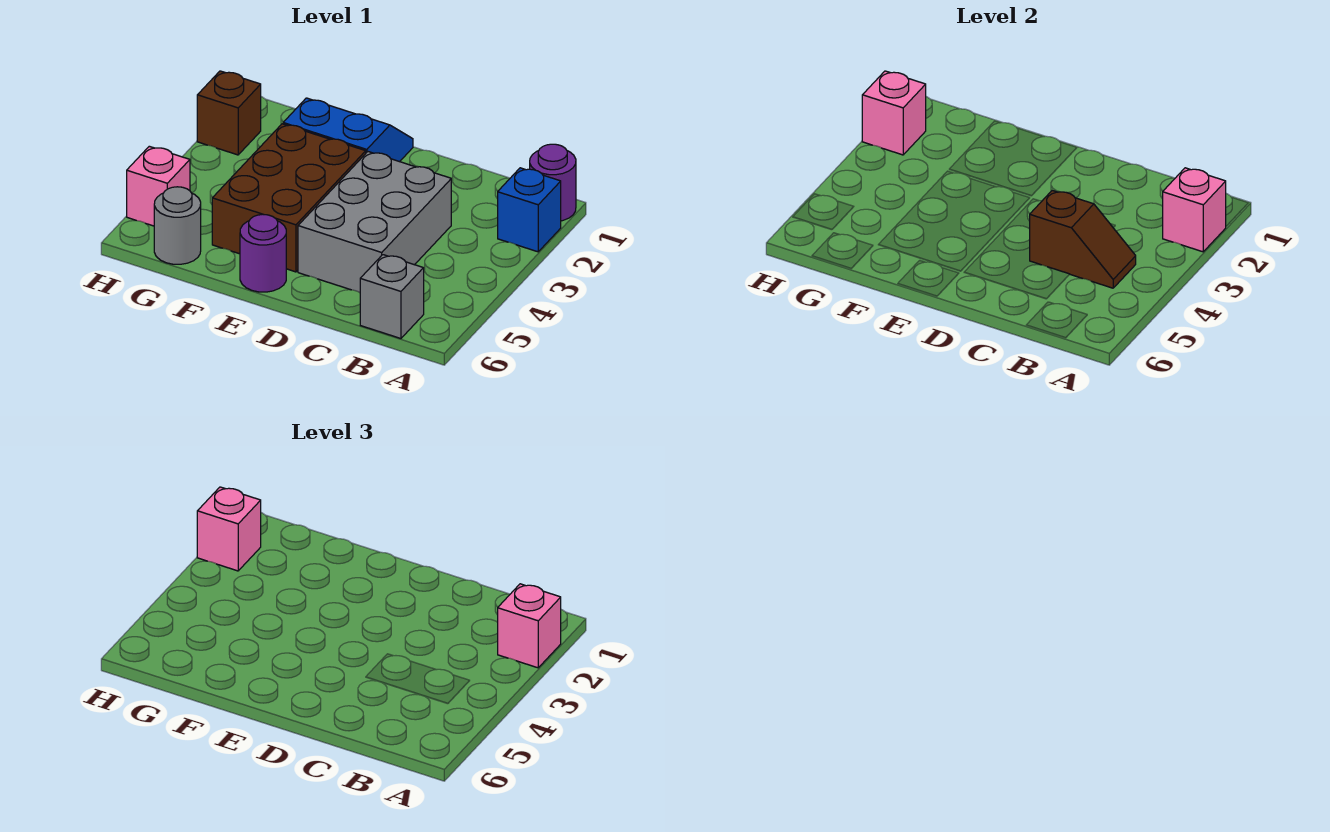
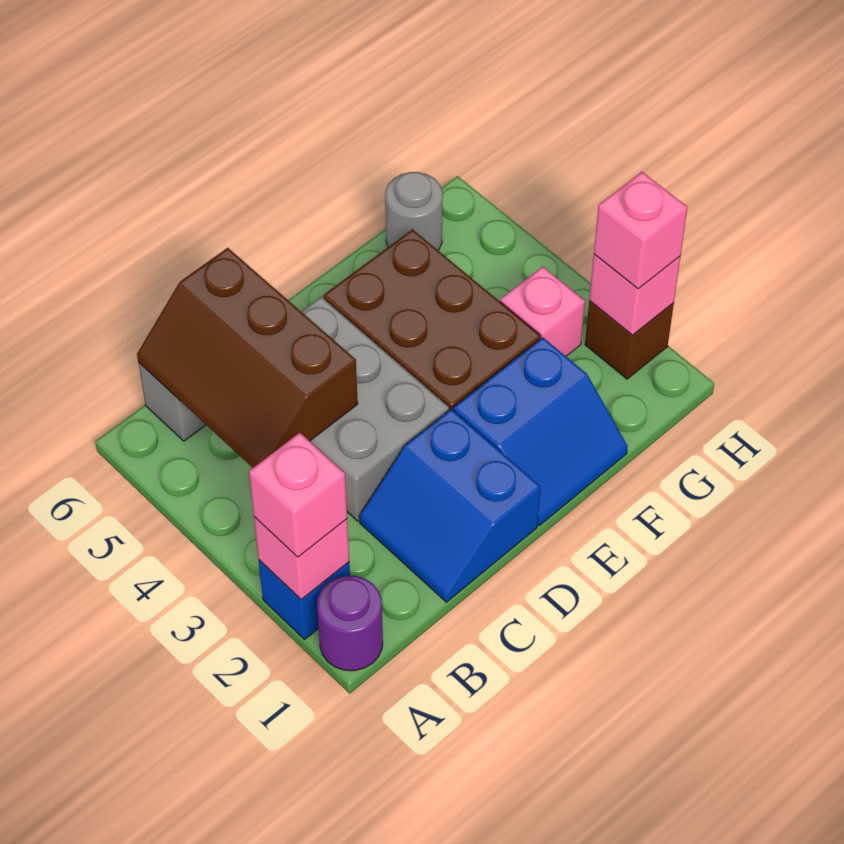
brown 1x2 slope [1030,191,1136,288] -> brown 2x3 slope [137,248,358,468]
none -> blue 2x2 slope [359,409,540,602]
purple 1x1 round brick [240,215,286,292] -> none
pink 1x1 brick [127,146,190,226] -> pink 1x1 brick moved to [500,267,585,356]

